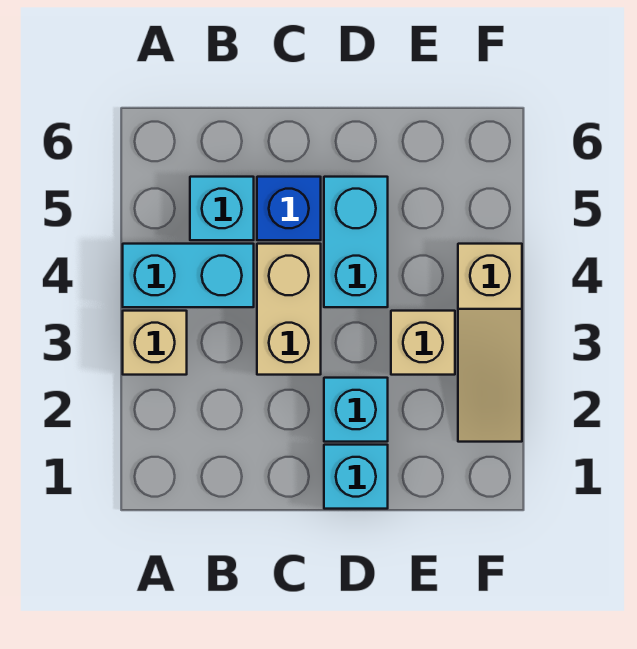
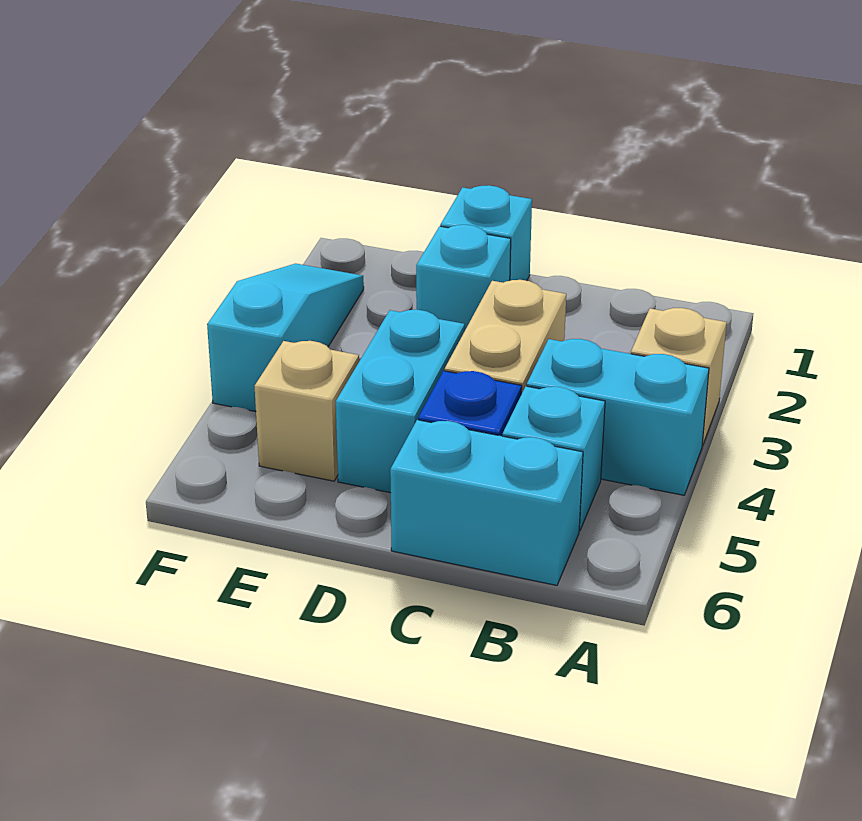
none -> cyan 1x2 brick [390,420,583,585]
tan 1x1 brick [391,311,455,375] -> tan 1x1 brick moved to [255,341,359,481]
tan 1x3 slope [458,244,522,442] -> cyan 1x3 slope [207,264,364,412]

